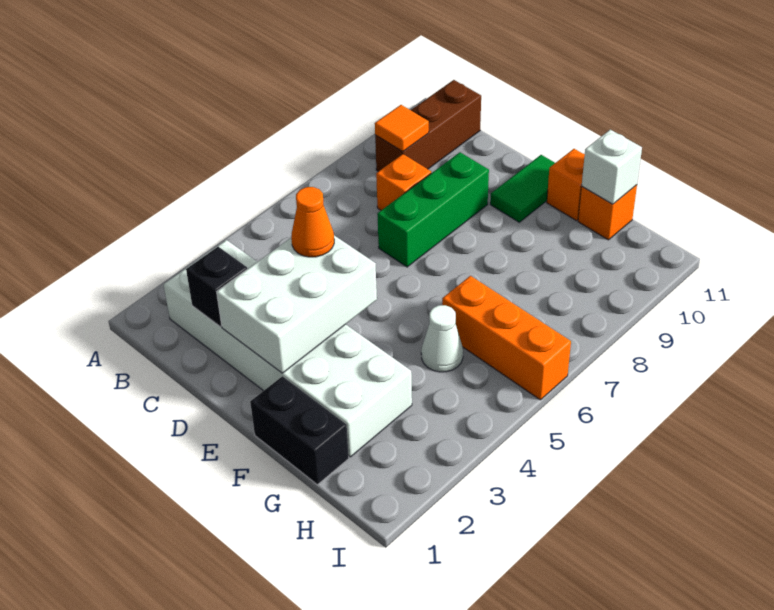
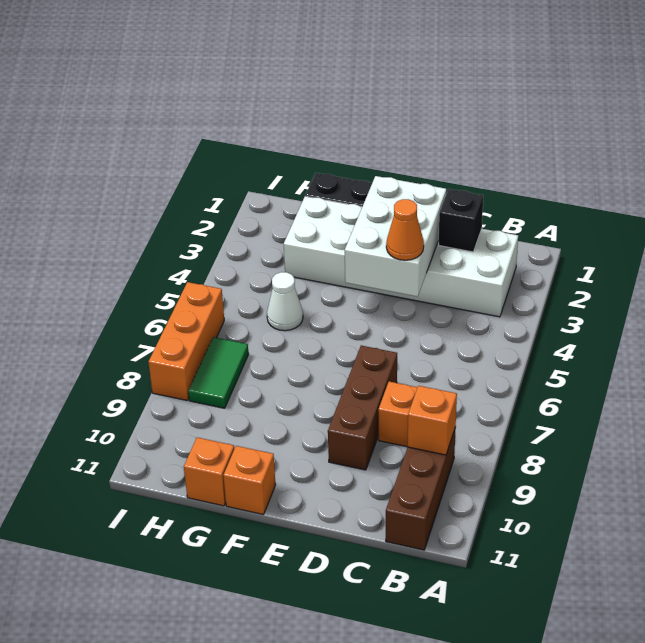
orange 1x1 tile [375,105,429,152] -> orange 1x1 brick [408,386,457,455]
green 1x3 brick [377,152,489,267] -> brown 1x3 brick [328,346,397,470]
green 1x2 tile [490,155,555,222] -> green 1x2 tile moved to [188,337,249,408]
orange 1x3 brick [442,276,571,400] -> orange 1x3 brick turned to [148,282,224,400]
white 1x1 brick [582,130,642,204] -> none

